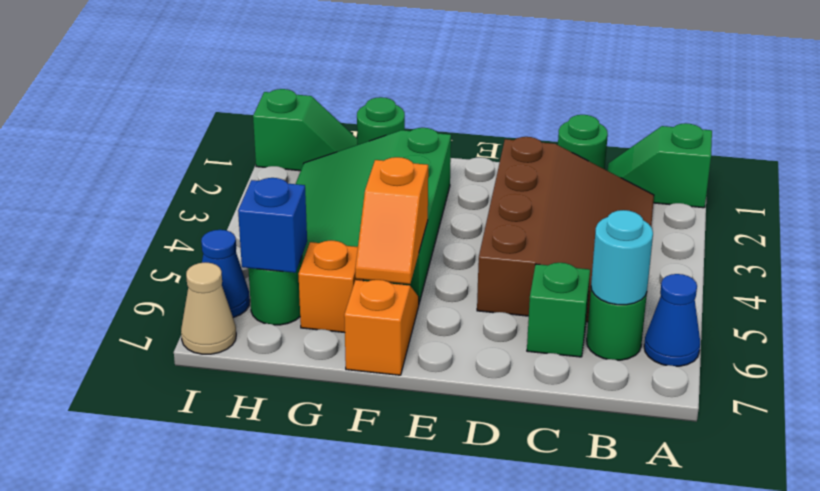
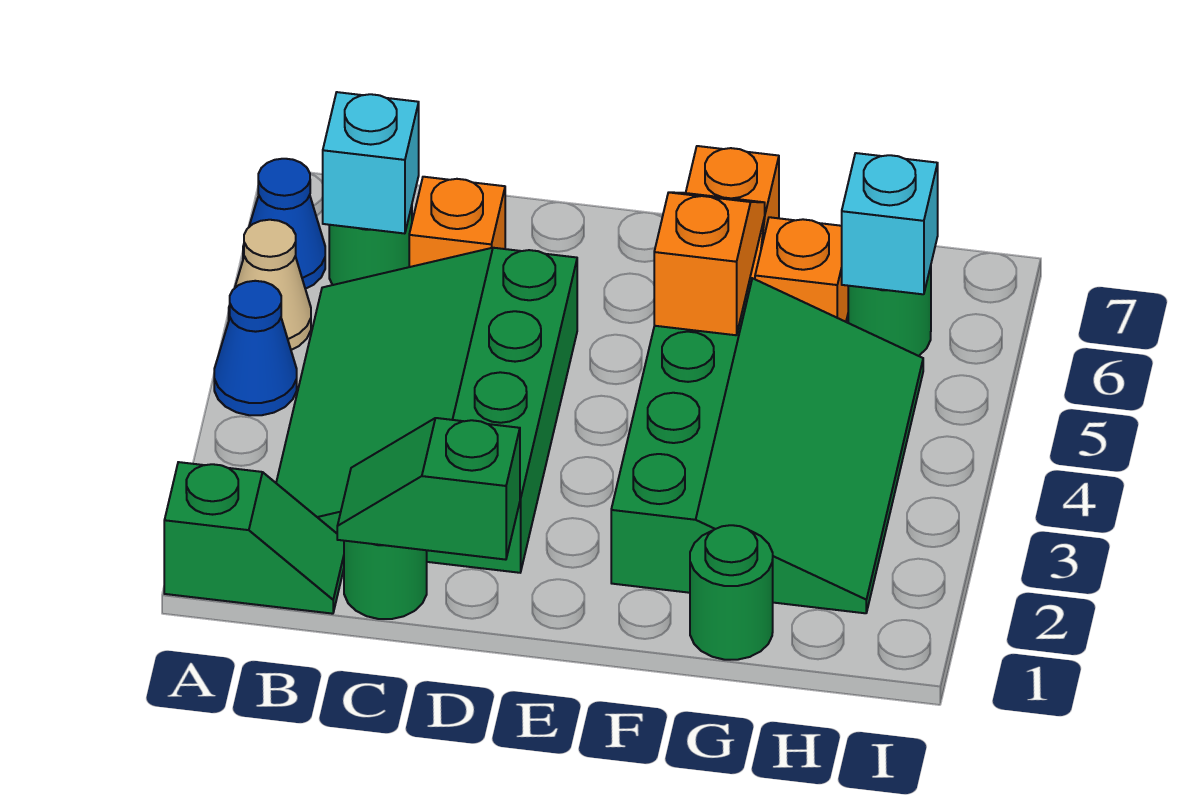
brown 3x4 slope [477,137,654,322] -> green 3x4 slope [276,248,577,573]
cyan 1x1 round brick [591,210,653,305] -> cyan 1x1 brick [323,92,419,234]
green 1x1 brick [527,263,590,357] -> orange 1x1 brick [409,177,505,267]
green 1x2 slope [253,89,357,171] -> green 1x2 slope moved to [337,418,520,560]
blue 1x1 brick [238,178,307,273] -> cyan 1x1 brick [842,153,938,294]
blue 1x1 cone [201,230,250,318] -> blue 1x1 cone moved to [214,281,297,415]
tan 1x1 cone [181,262,236,354] -> tan 1x1 cone moved to [229,220,311,350]

